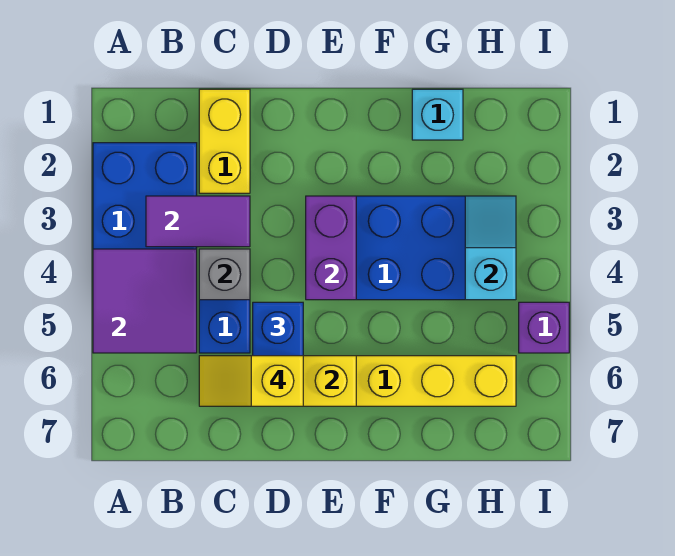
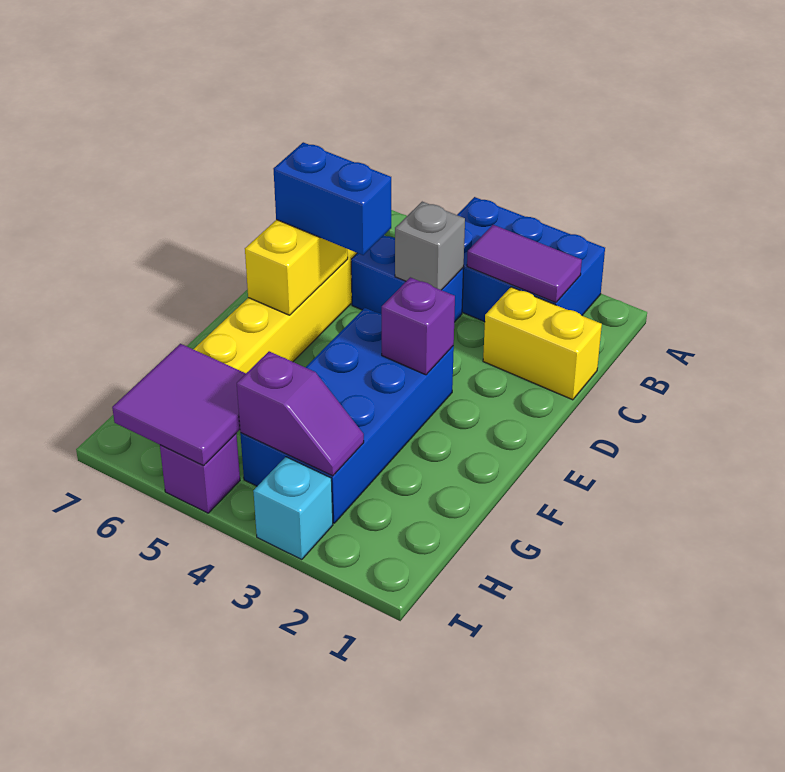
purple 2x2 tile [93,249,197,353] -> purple 2x2 tile moved to [112,344,246,466]
purple 1x2 tile [146,196,250,247] -> purple 1x2 tile turned to [467,225,582,303]
yellow 1x2 slope [199,356,303,406] -> none
purple 1x2 brick [306,196,356,300] -> purple 1x1 brick [382,277,455,375]
cyan 1x1 brick [412,89,463,140] -> cyan 1x1 brick moved to [253,457,333,560]
cyan 1x2 slope [465,196,516,300] -> purple 1x2 slope [237,351,364,476]

